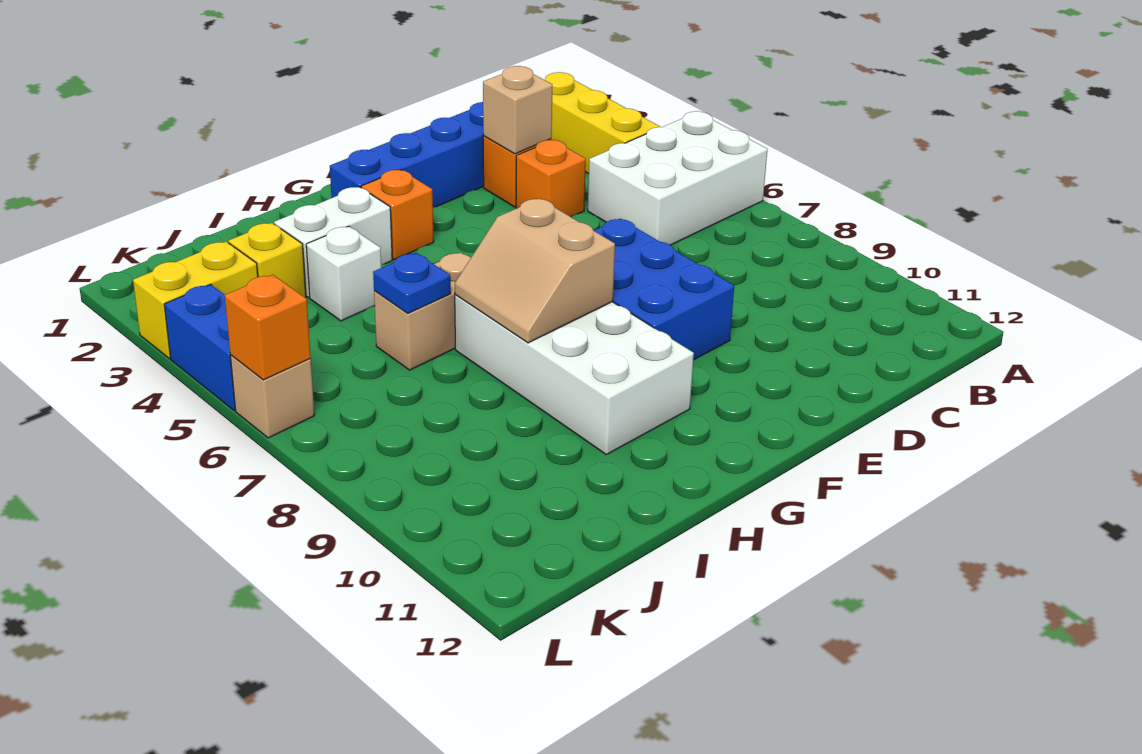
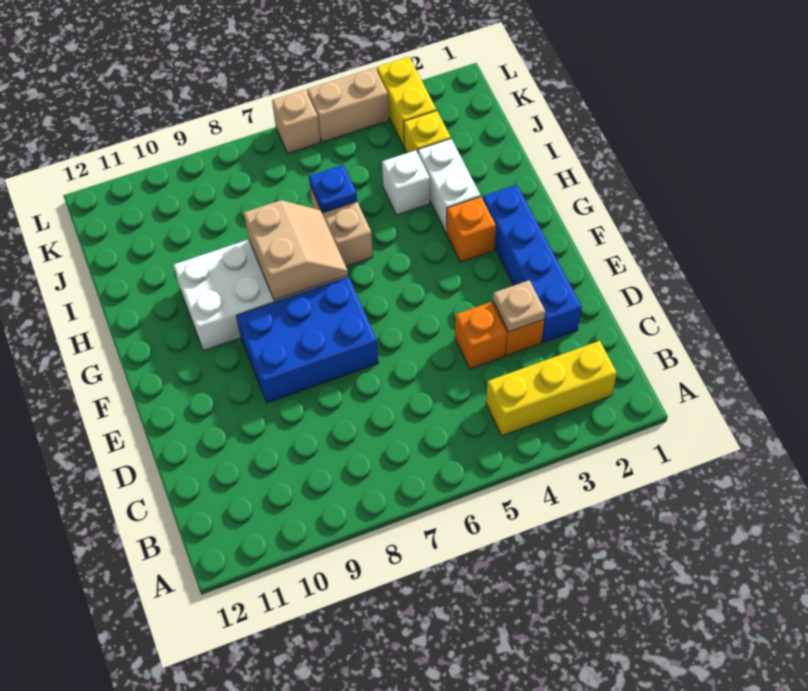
white 2x3 brick [588,111,767,245] -> none
tan 1x1 brick [483,66,552,154] -> tan 1x1 plate [493,280,545,332]
tan 2x2 slope [455,198,615,343] -> tan 2x2 slope turned to [244,200,348,300]
blue 1x2 brick [164,284,235,411] -> tan 1x2 brick [307,68,389,142]
orange 1x1 brick [225,275,311,380] -> none

